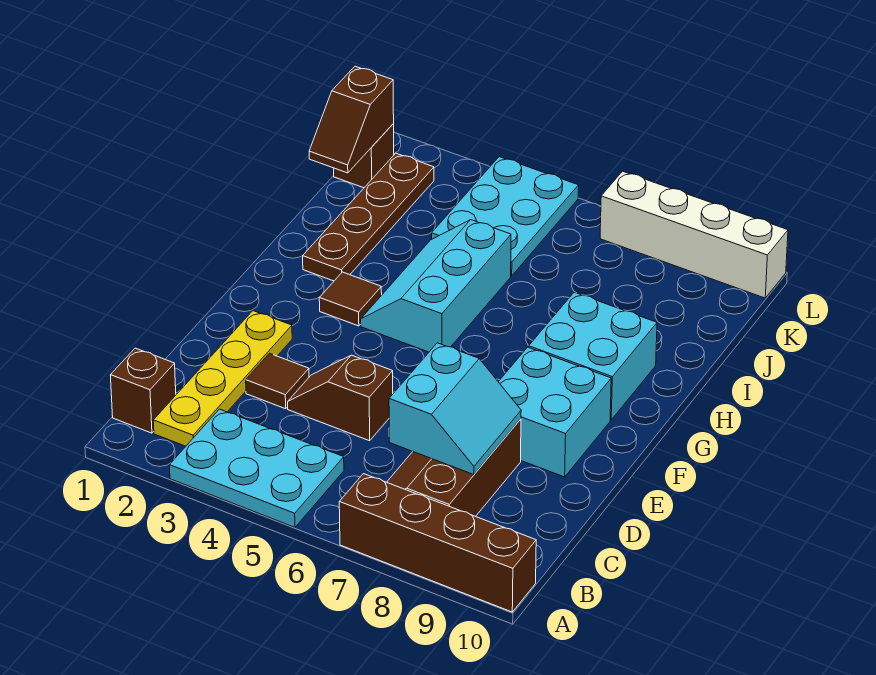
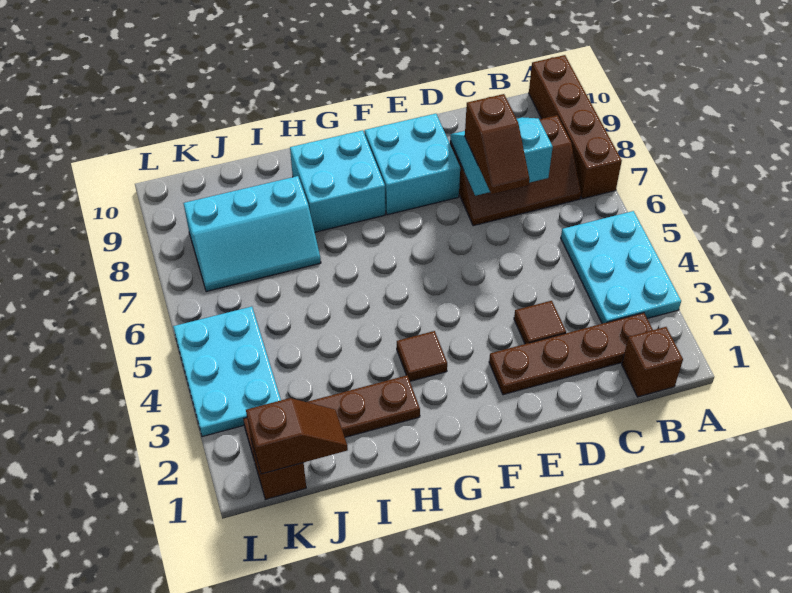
yellow 1x4 plate [153,311,292,446] -> brown 1x4 plate [489,313,653,395]
brown 1x2 slope [288,355,393,441] -> brown 1x2 slope moved to [465,94,530,194]
cyan 2x3 slope [361,220,511,352] -> cyan 2x3 slope moved to [183,176,321,292]
cyan 2x3 plate [432,157,579,276] -> cyan 2x3 plate turned to [173,307,281,437]
white 1x4 brick [600,171,788,298] -> none

